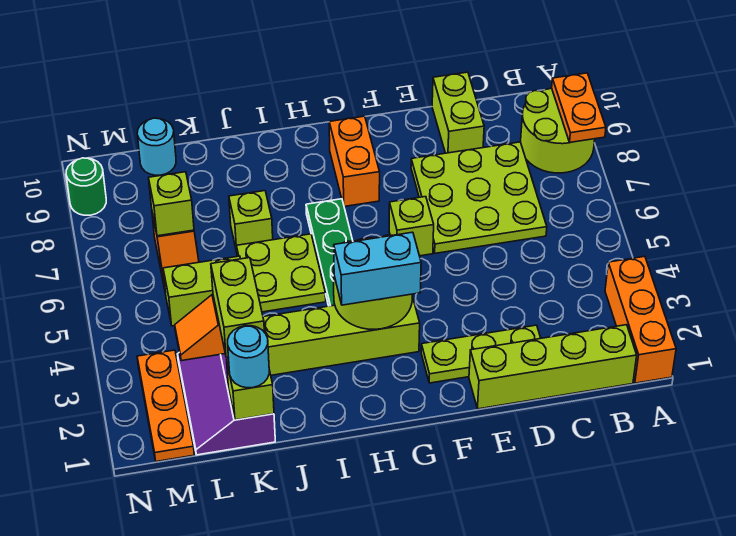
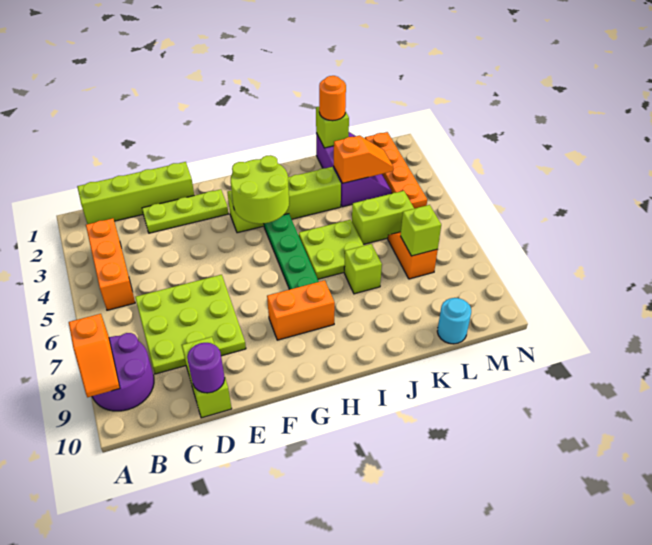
orange 1x3 brick [605,256,676,383] -> orange 1x3 brick moved to [86,218,135,310]
lime 2x2 round brick [521,88,595,173] -> purple 2x2 round brick [92,333,154,411]
orange 1x2 plate [552,73,606,142] -> orange 1x2 slope [69,314,120,397]
none -> purple 1x1 round brick [187,343,225,393]
lime 1x1 brick [389,197,434,256] -> none
cyan 1x2 brick [334,232,421,305] -> none
orange 1x2 brick [329,116,380,207] -> orange 1x2 brick turned to [267,280,335,340]
cyan 1x1 round brick [228,326,269,388] -> orange 1x1 round brick [319,76,346,121]
lime 1x2 brick [211,258,264,357] -> none
orange 1x3 plate [137,350,194,462] -> orange 1x4 plate [365,132,427,209]
green 1x1 round brick [66,158,106,215] -> none

